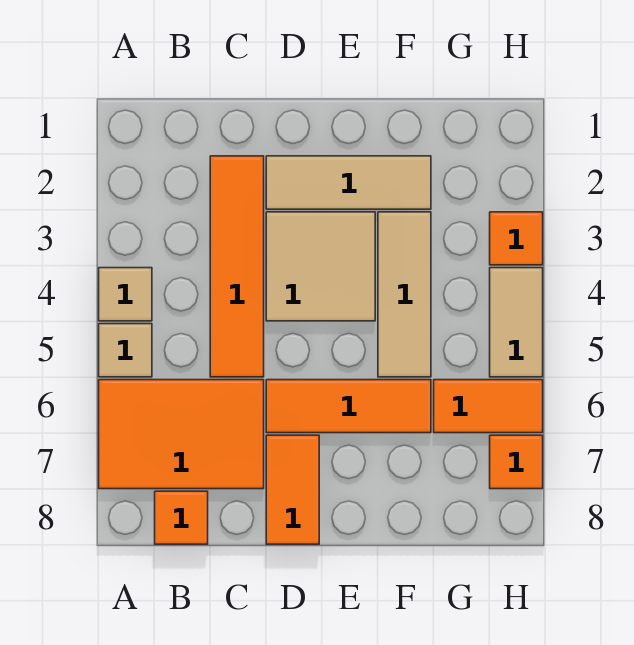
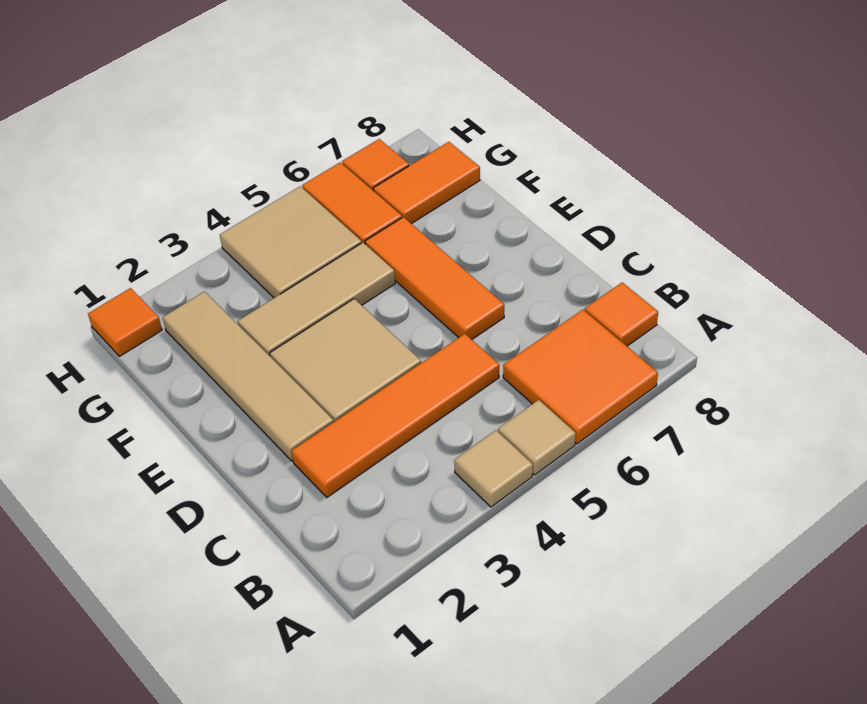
orange 2x3 tile [99,380,264,489] -> orange 2x2 tile [503,310,658,444]
tan 1x3 tile [266,156,431,209] -> tan 1x4 tile [163,292,333,461]
orange 1x2 tile [266,435,319,544] -> orange 1x2 tile moved to [373,142,480,224]
orange 1x1 tile [490,212,543,265] -> orange 1x1 tile moved to [88,288,162,356]
tan 1x2 tile [490,268,543,377] -> tan 2x2 tile [220,186,362,298]

